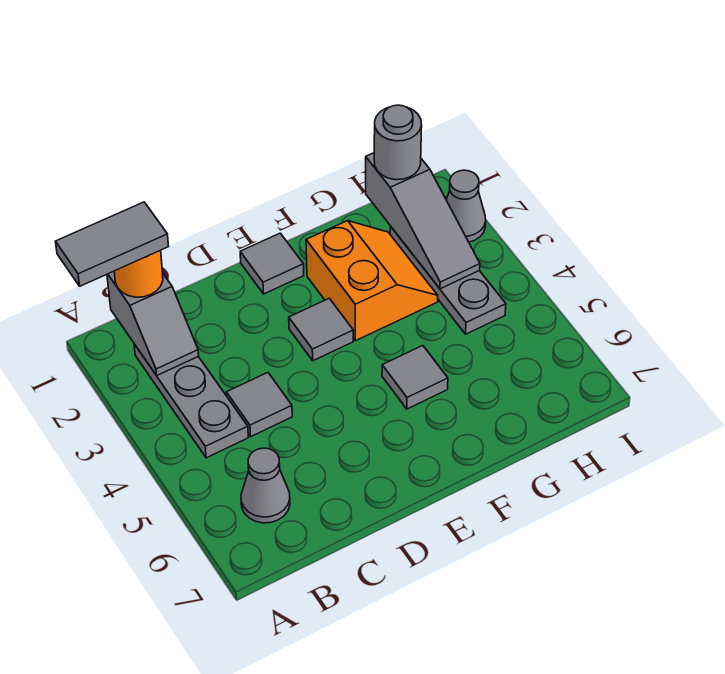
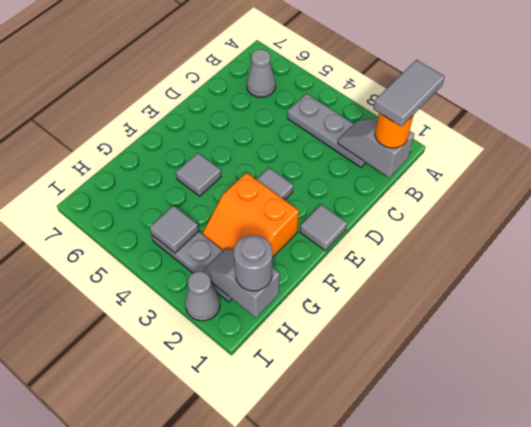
grey 1x1 tile [226,373,292,436] -> grey 1x1 tile moved to [150,206,199,253]
grey 1x3 slope [366,153,480,289] -> grey 1x2 slope [202,248,280,318]

